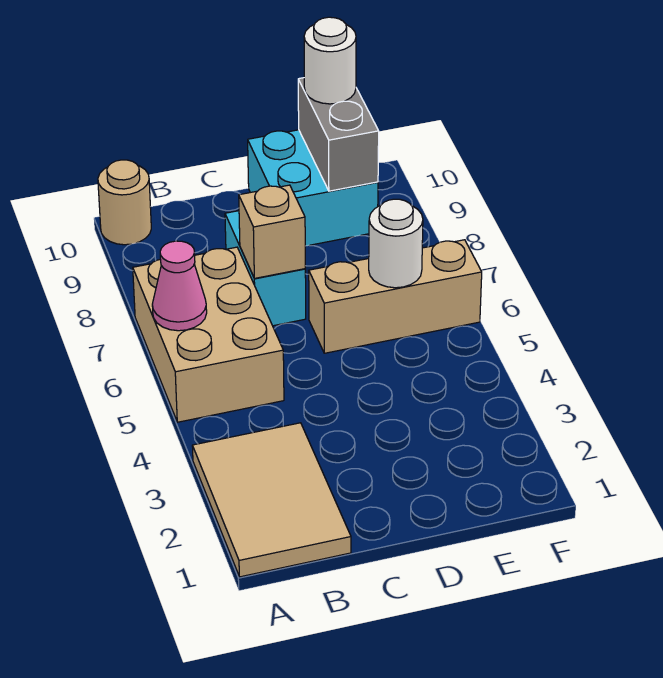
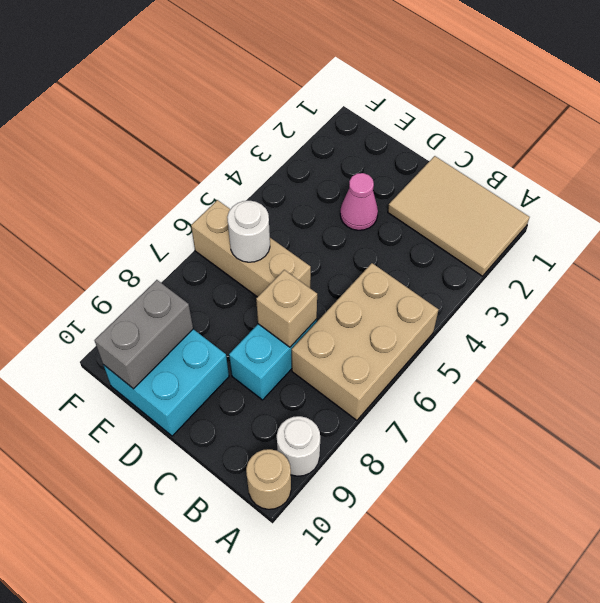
tan 2x3 tile [192,423,351,577] -> tan 2x3 tile turned to [388,156,529,276]
pink 1x1 cone [152,241,207,331] -> pink 1x1 cone moved to [340,173,378,230]
white 1x1 round brick [304,17,356,104] -> white 1x1 round brick moved to [277,416,320,476]

